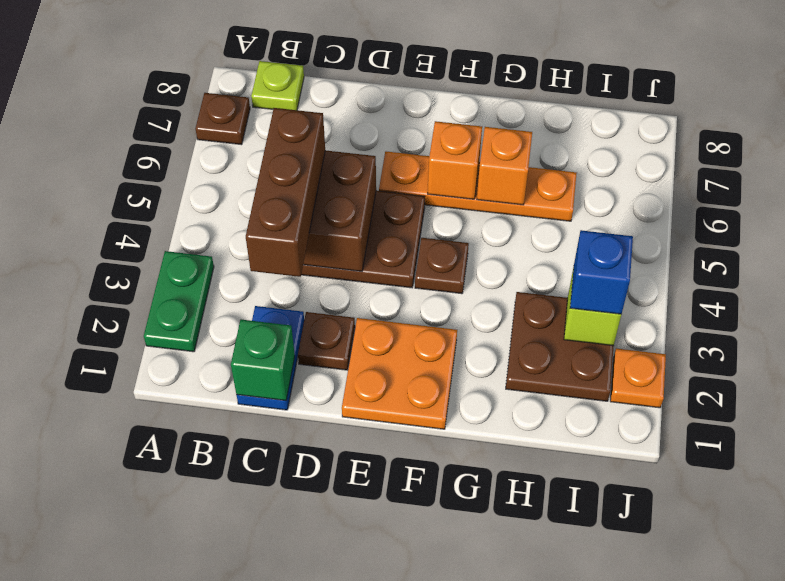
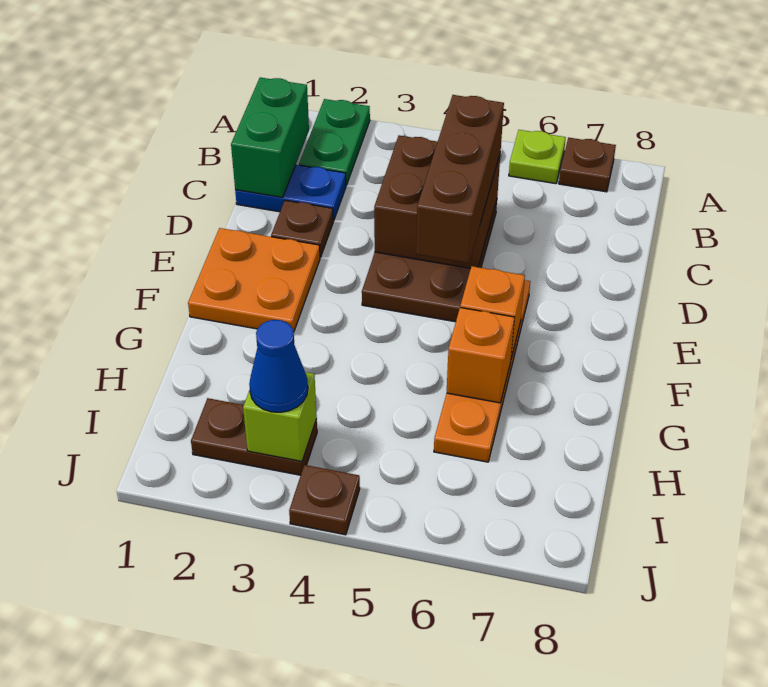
green 1x2 plate [144,251,214,352] -> green 1x2 plate turned to [299,99,370,185]
lime 1x1 plate [251,61,304,110] -> lime 1x1 plate moved to [509,130,566,184]
green 1x1 brick [231,320,295,401] -> green 1x2 brick [231,77,309,198]
brown 1x3 brick [246,108,325,277] -> brown 1x3 brick turned to [416,95,504,263]
brown 1x1 plate [415,238,469,294] -> brown 1x1 plate moved to [289,465,360,535]
brown 2x2 plate [506,292,614,401] -> brown 1x2 plate [191,398,317,475]
blue 1x1 brick [570,230,633,314] -> blue 1x1 cone [249,320,308,412]
orange 1x1 plate [610,348,666,408] -> none

